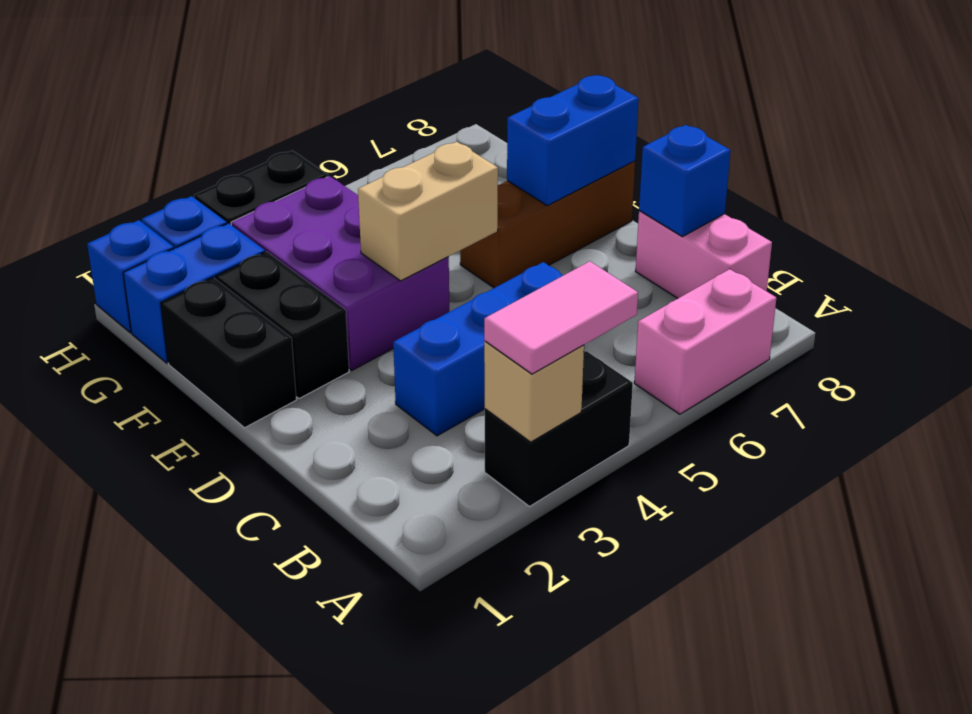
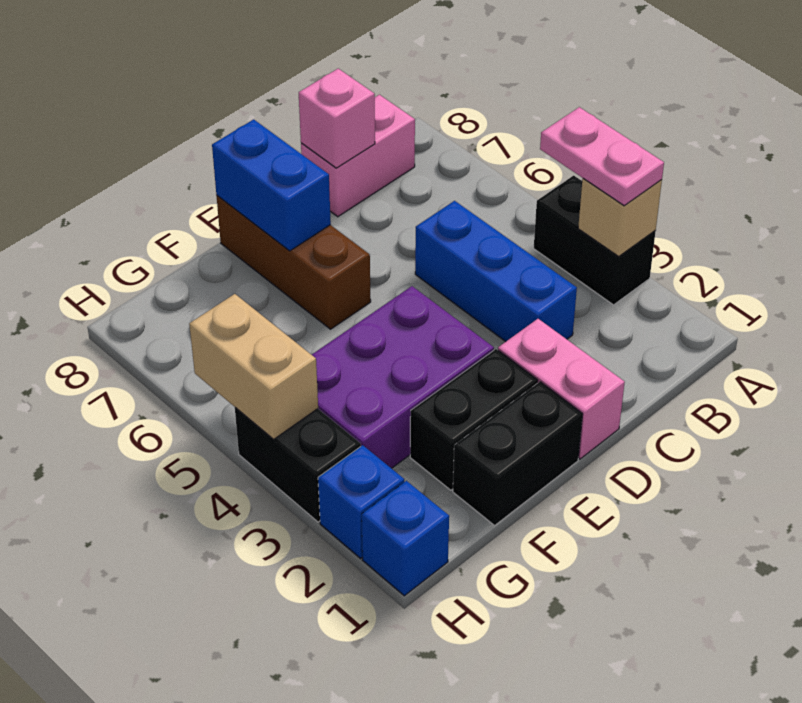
pink 1x2 tile [484,261,638,374] -> pink 1x2 plate [540,107,664,206]
pink 1x2 brick [634,269,776,414] -> pink 1x2 brick moved to [498,319,625,459]
blue 1x1 brick [639,125,731,237] -> pink 1x1 brick [299,69,375,168]
tan 1x2 brick [358,142,498,281] -> tan 1x2 brick moved to [189,294,318,439]
blue 1x2 brick [123,223,265,363] -> none

